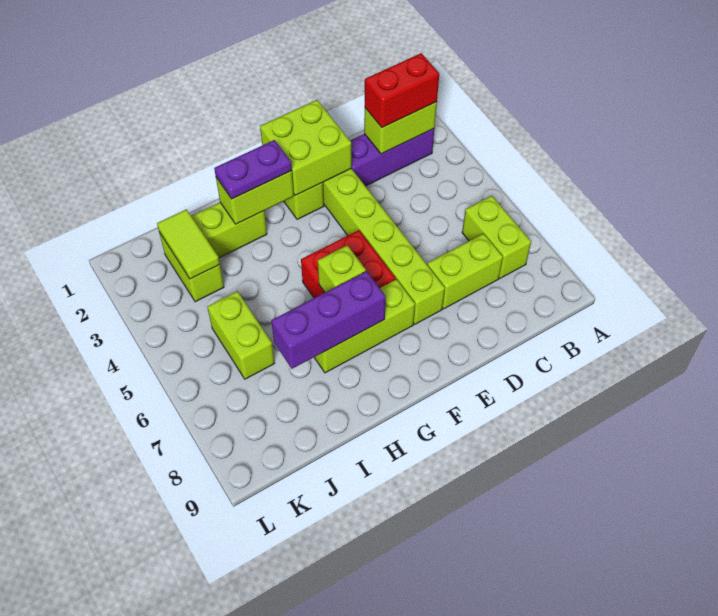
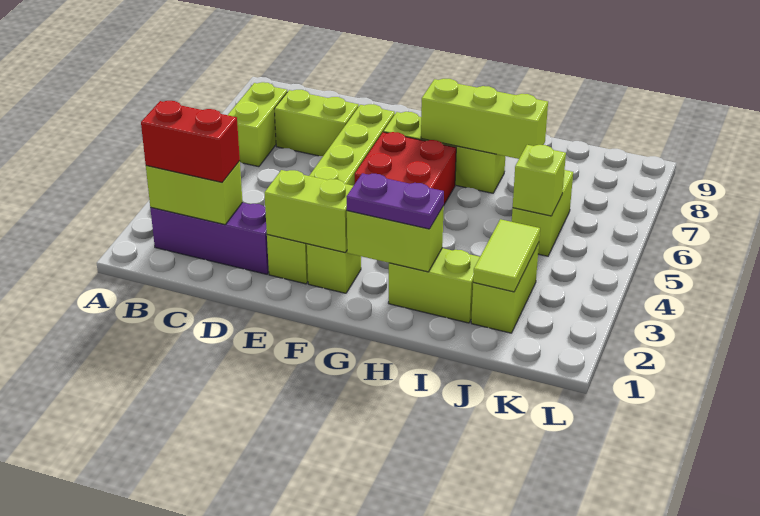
lime 2x2 brick [260,100,352,195] -> lime 1x2 brick [264,170,353,252]
lime 1x1 brick [318,245,366,292] -> lime 1x1 brick moved to [513,145,566,216]
purple 1x3 brick [271,271,386,369] -> lime 1x3 brick [421,79,548,159]

